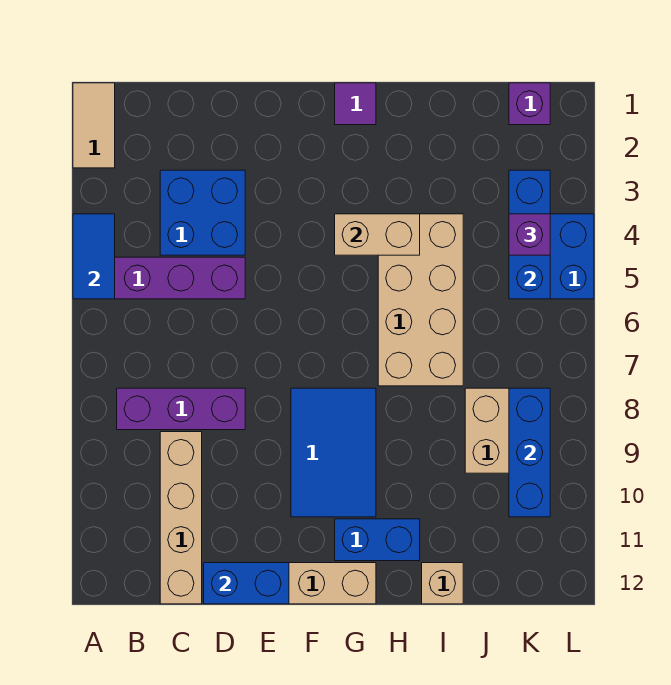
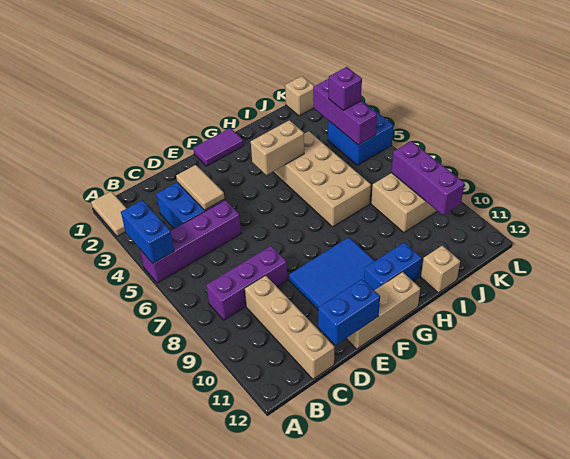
blue 1x2 tile [73,214,115,299] -> blue 1x2 brick [121,200,174,263]
none -> tan 1x2 tile [176,165,224,210]
blue 2x3 tile [291,388,376,517] -> blue 2x3 tile turned to [289,237,374,310]
purple 1x1 tile [335,83,376,125] -> purple 1x2 tile [193,128,244,166]
purple 1x1 brick [509,83,550,125] -> tan 1x1 brick [285,76,314,116]
blue 1x3 brick [509,170,550,299] -> purple 1x3 brick [313,79,377,145]
blue 1x3 brick [509,388,550,517] -> purple 1x3 brick [391,141,465,215]

